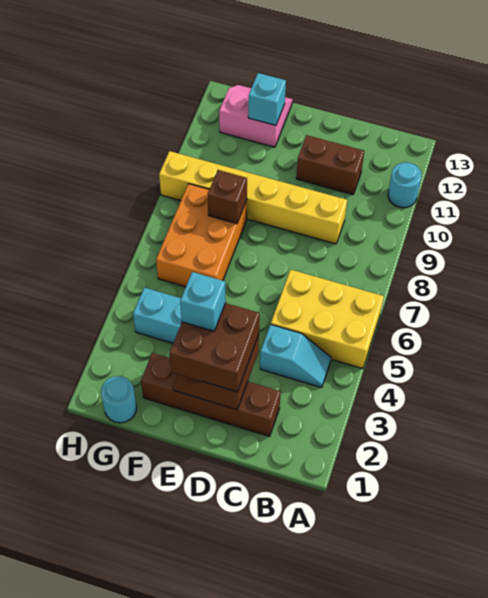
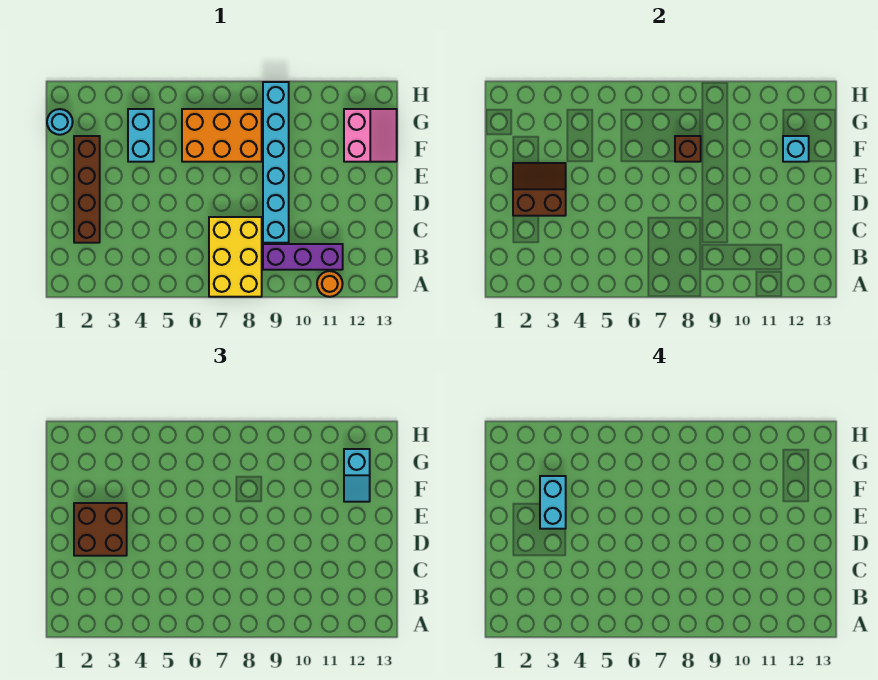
yellow 2x3 brick [271,270,384,369] -> yellow 2x3 brick moved to [209,217,262,297]
cyan 1x1 round brick [388,162,422,208] -> orange 1x1 round brick [317,271,343,297]
cyan 1x2 slope [260,324,331,388] -> cyan 1x2 slope moved to [344,449,370,502]
none -> purple 1x3 brick [263,244,343,270]
yellow 1x6 brick [159,151,347,244] -> cyan 1x6 brick [263,82,289,243]
brown 1x2 brick [296,135,364,194] -> none
cyan 1x1 brick [180,272,226,331] -> cyan 1x2 brick [540,476,566,529]

